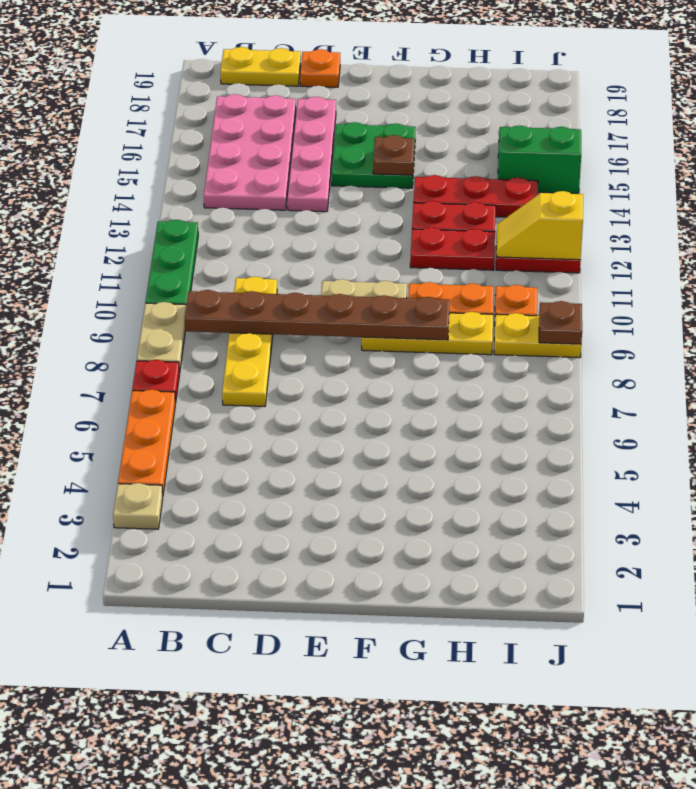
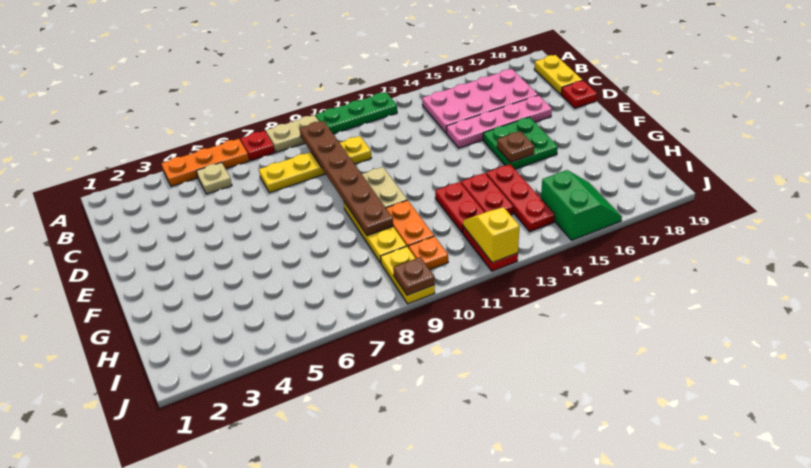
tan 1x1 plate [113,483,163,529] -> tan 1x1 plate moved to [197,162,232,194]
orange 1x1 plate [300,49,340,87] -> red 1x1 plate [561,80,597,108]

